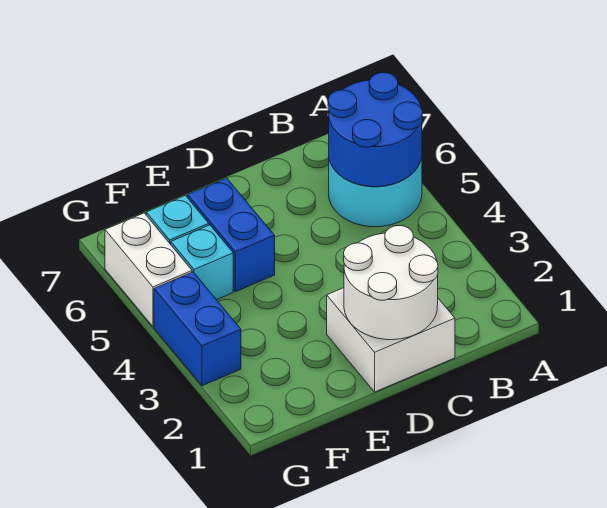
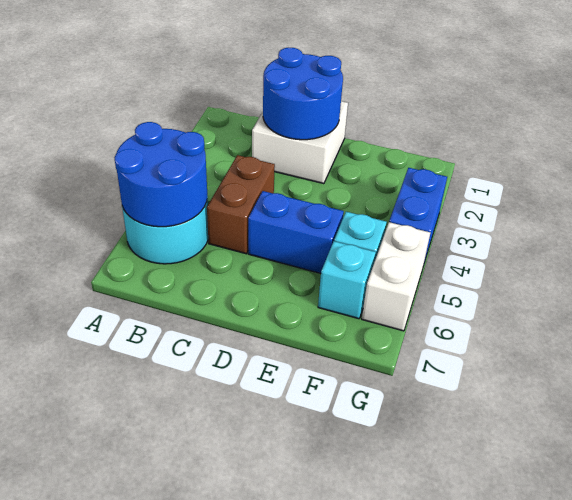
white 2x2 round brick [344,226,438,340] -> blue 2x2 round brick [263,48,343,140]
none -> brown 1x2 brick [207,155,275,254]
blue 1x2 brick [187,178,275,292] -> blue 1x2 brick turned to [248,191,344,273]

